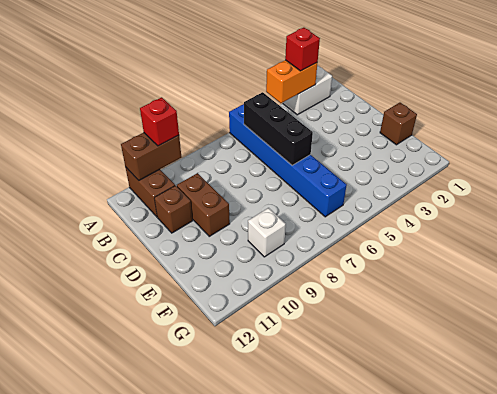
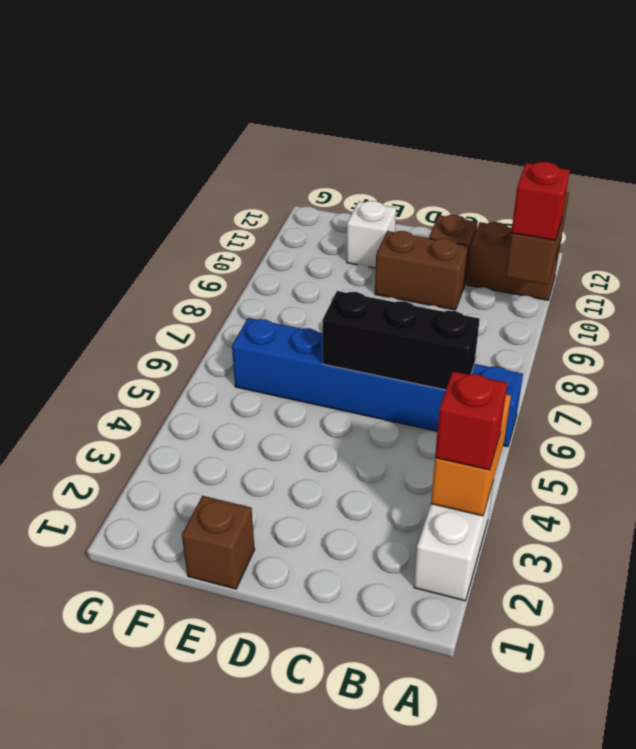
white 1x1 brick [248,208,286,257] -> white 1x1 brick moved to [347,201,396,268]

